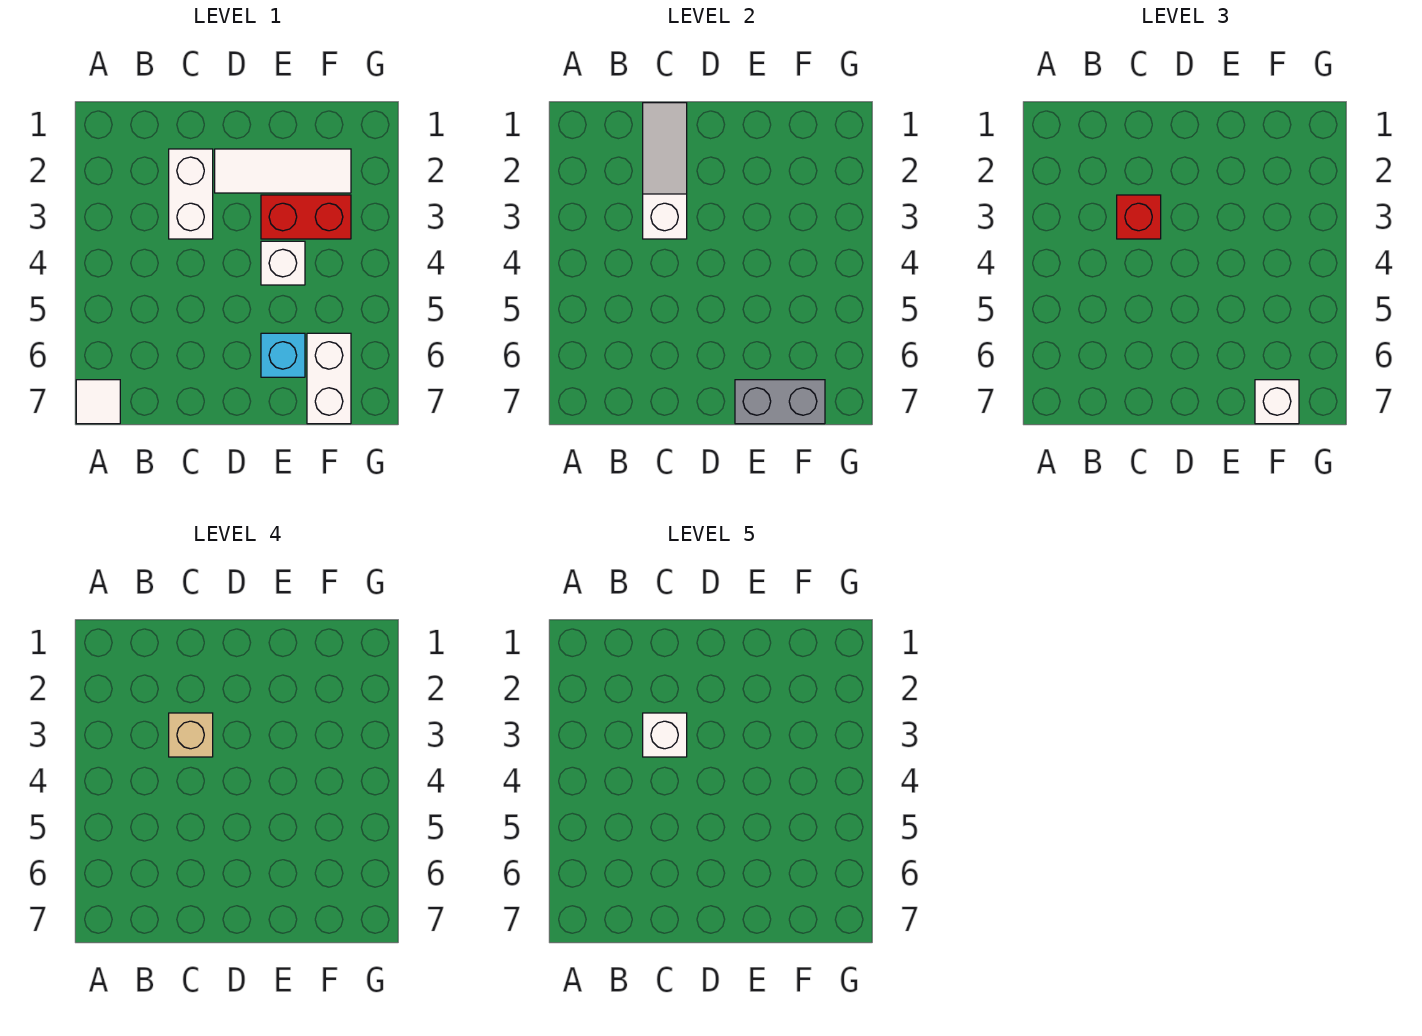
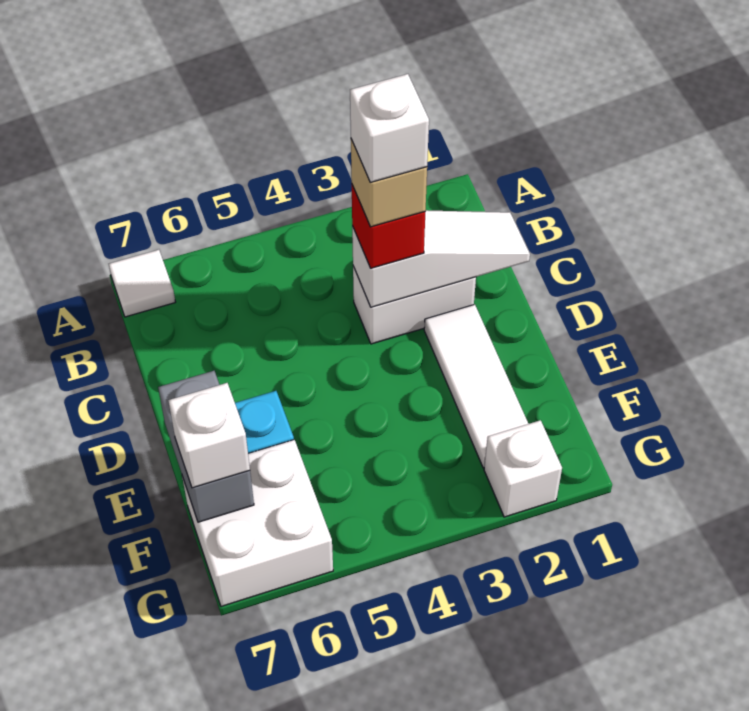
red 1x2 brick [261,195,351,239] -> none
white 1x1 brick [261,241,305,285] -> white 1x1 brick moved to [484,420,562,517]
white 1x2 brick [307,333,351,424] -> white 2x2 brick [182,440,333,606]

